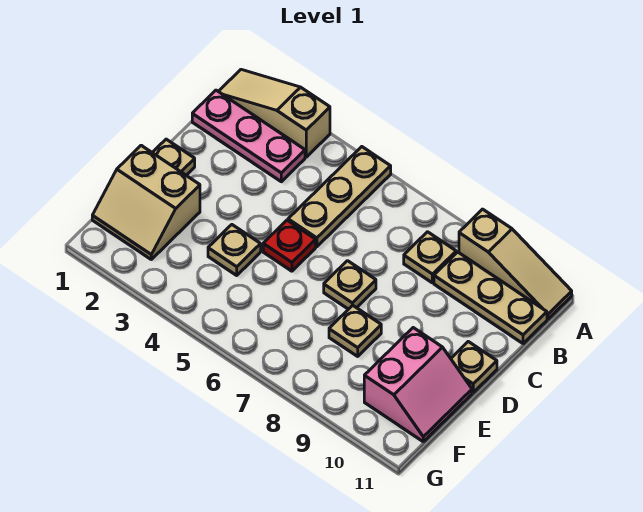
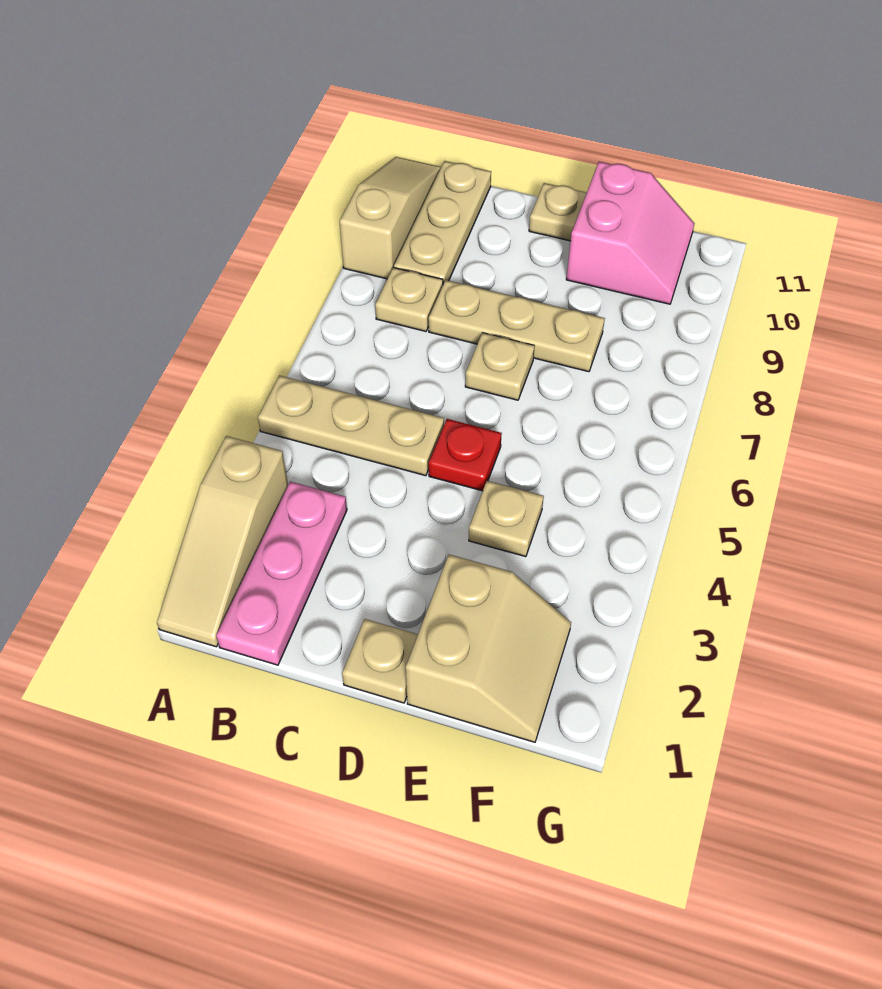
tan 1x1 plate [329,305,381,356] -> tan 1x3 plate [429,280,605,372]
pink 2x2 slope [364,328,472,441] -> pink 2x2 slope turned to [566,162,694,304]

